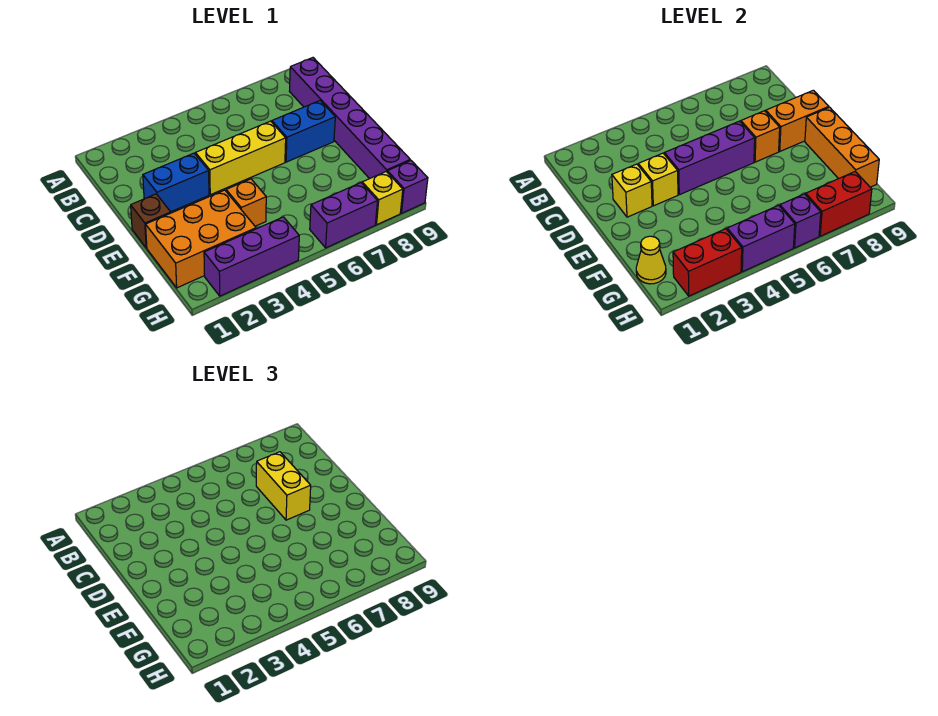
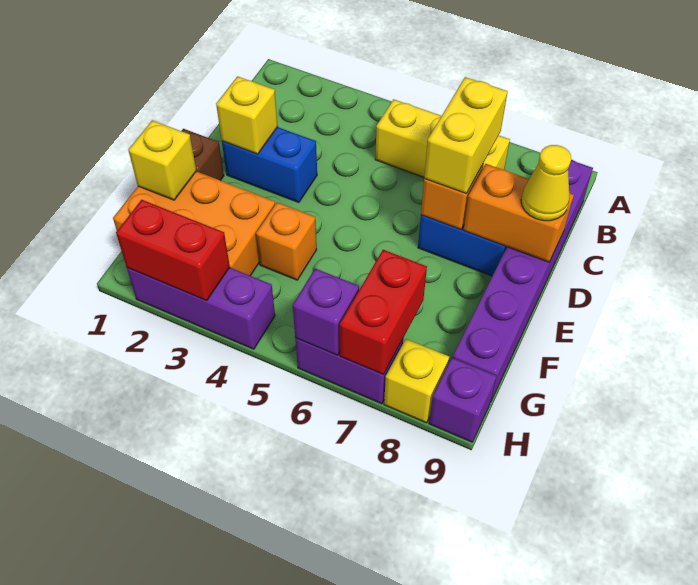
yellow 1x1 brick [638,153,678,206] -> yellow 1x1 brick moved to [128,120,196,200]
yellow 1x3 brick [195,121,286,195] -> yellow 1x3 brick moved to [375,99,510,177]
purple 1x3 brick [664,121,755,195] -> none
orange 1x3 brick [805,107,879,187] -> none
yellow 1x1 cone [636,236,666,284] -> yellow 1x1 cone moved to [521,145,571,221]
purple 1x2 brick [727,205,795,272] -> none
red 1x2 brick [806,172,872,236] -> red 1x2 brick turned to [340,250,427,375]

